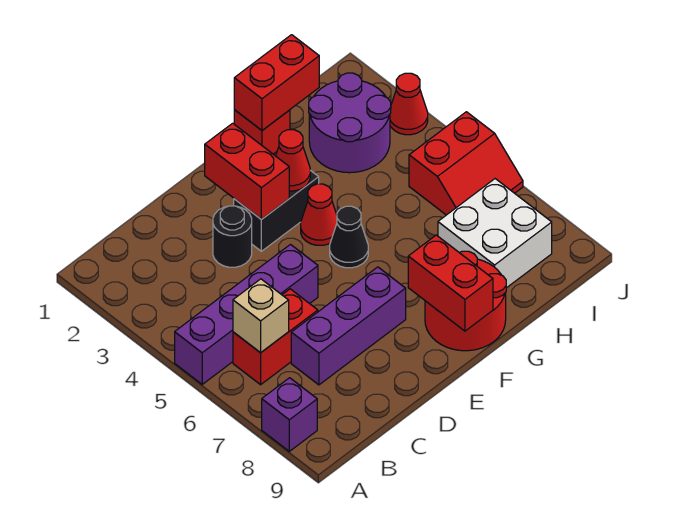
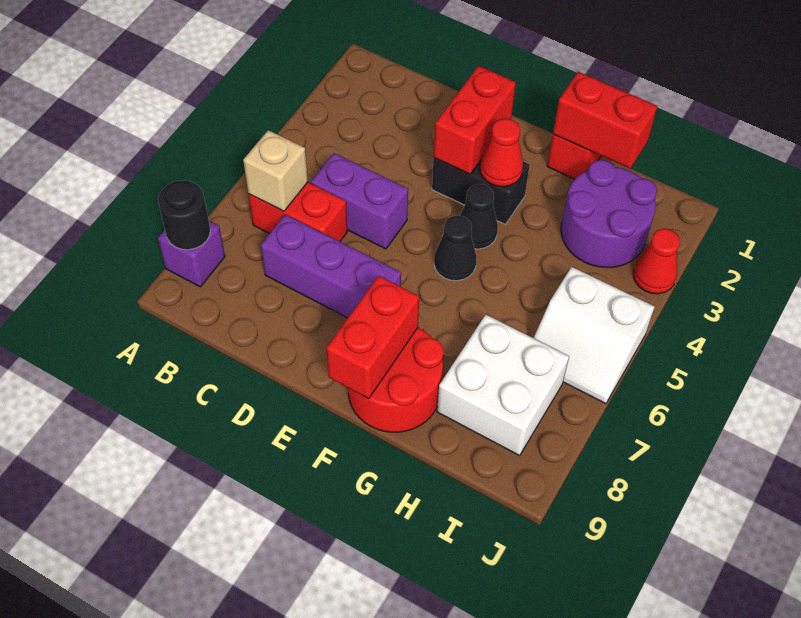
purple 1x4 brick [175,245,318,384] -> purple 1x2 brick [311,153,408,249]
black 1x1 round brick [213,206,252,267] -> black 1x1 round brick moved to [158,181,210,250]
red 1x1 cone [301,184,337,245] -> black 1x1 cone [460,184,498,249]
red 2x2 slope [409,112,523,215] -> white 2x2 slope [534,267,655,404]

